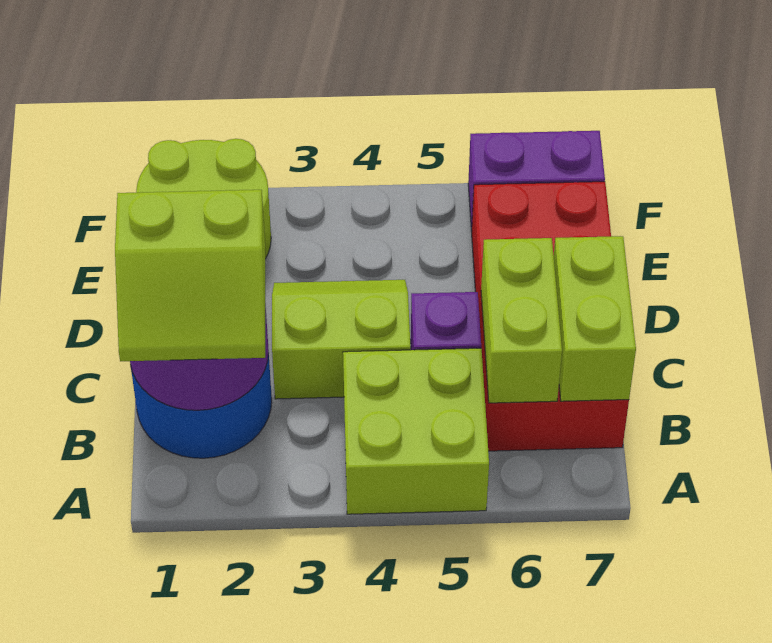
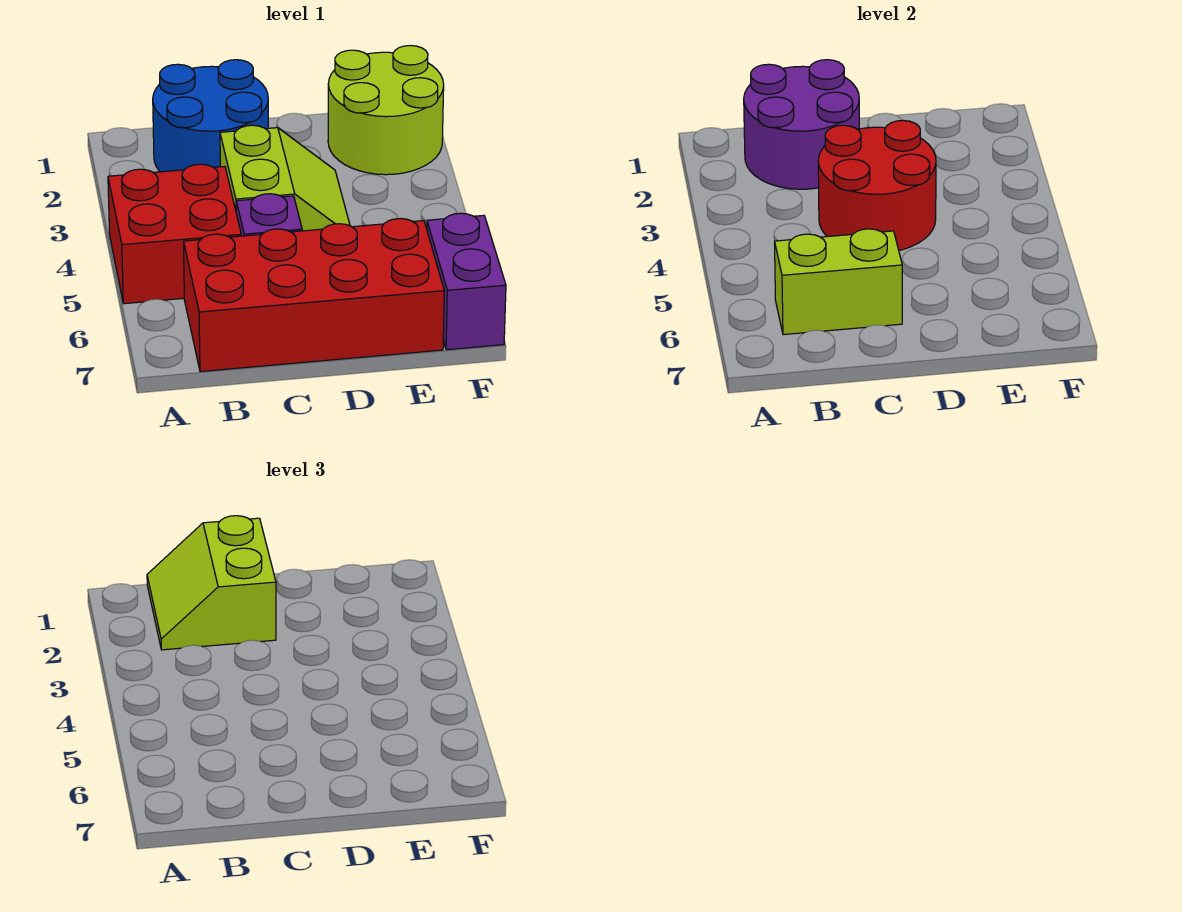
lime 2x2 brick [343,348,489,514] -> red 2x2 brick [108,164,241,304]
lime 1x2 brick [554,236,636,401] -> none
none -> red 2x2 round brick [818,120,936,250]

